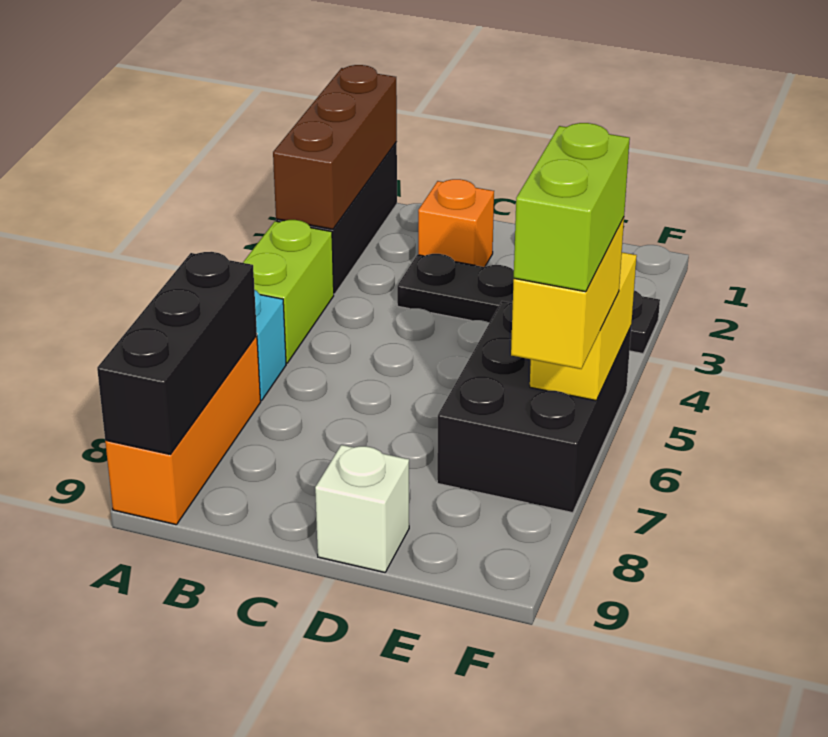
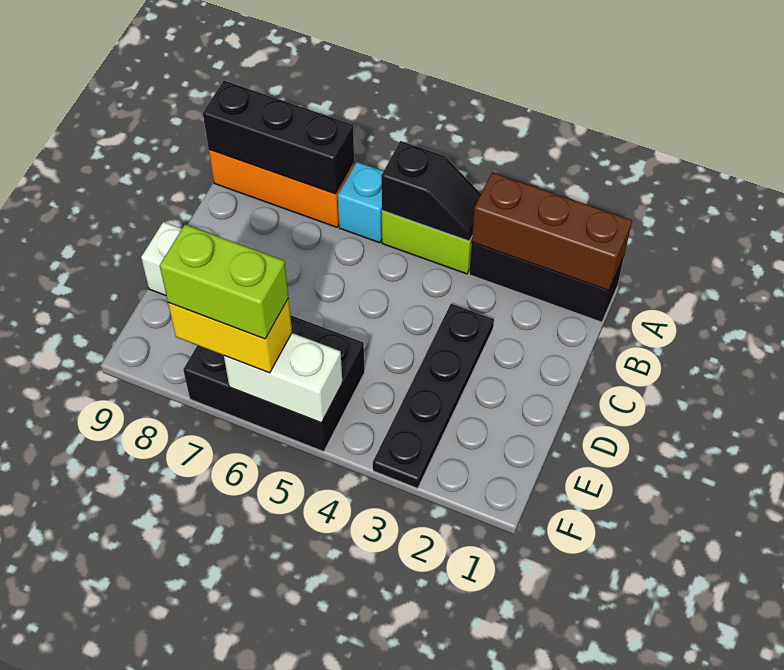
none -> black 1x2 slope [381,141,481,241]
orange 1x1 brick [418,179,494,267] -> none
yellow 1x2 brick [530,252,637,401] -> white 1x2 brick [224,333,342,423]

